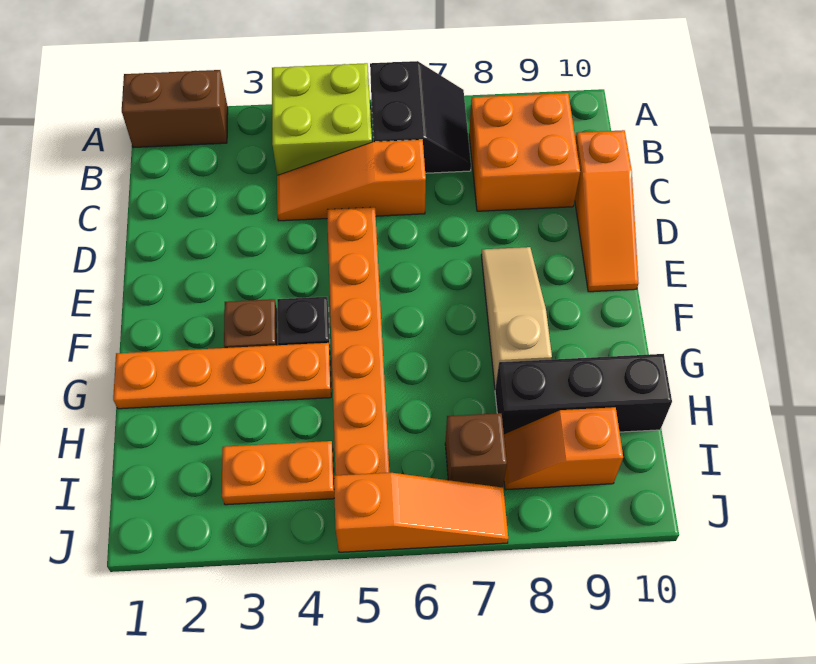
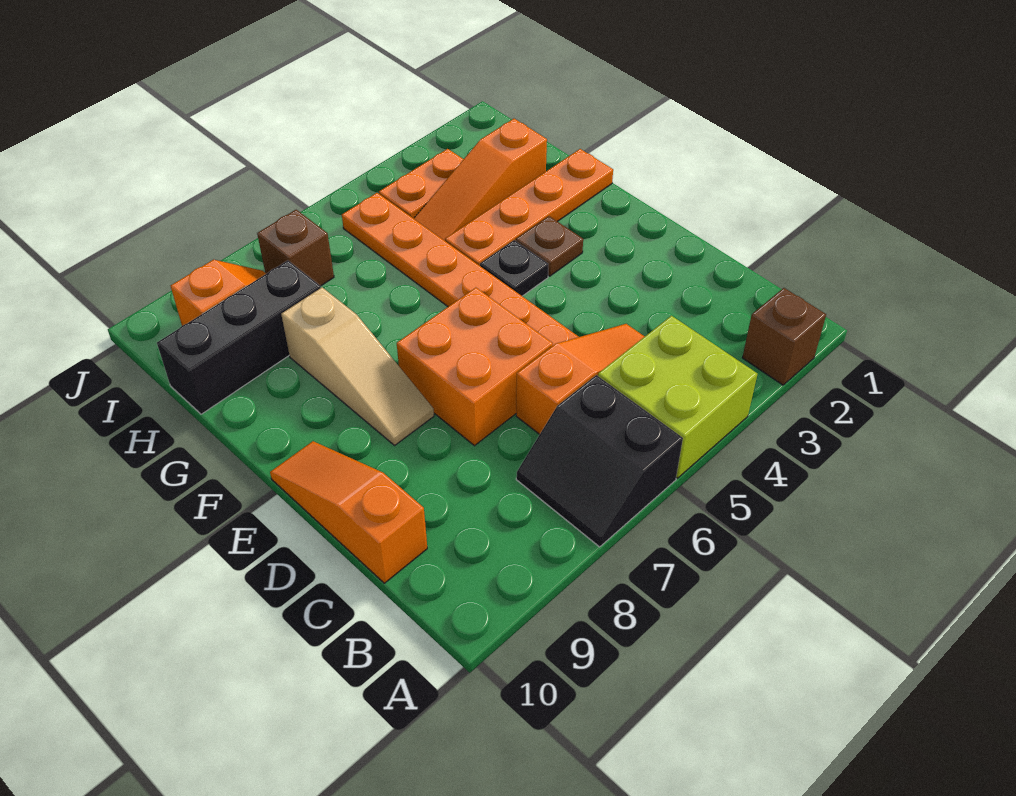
brown 1x2 brick [122,70,228,148] -> brown 1x1 brick [742,288,826,385]
orange 2x2 brick [469,93,580,211] -> orange 2x2 brick moved to [397,288,553,446]
orange 1x3 slope [334,473,508,552] -> orange 1x3 slope moved to [414,119,547,241]

